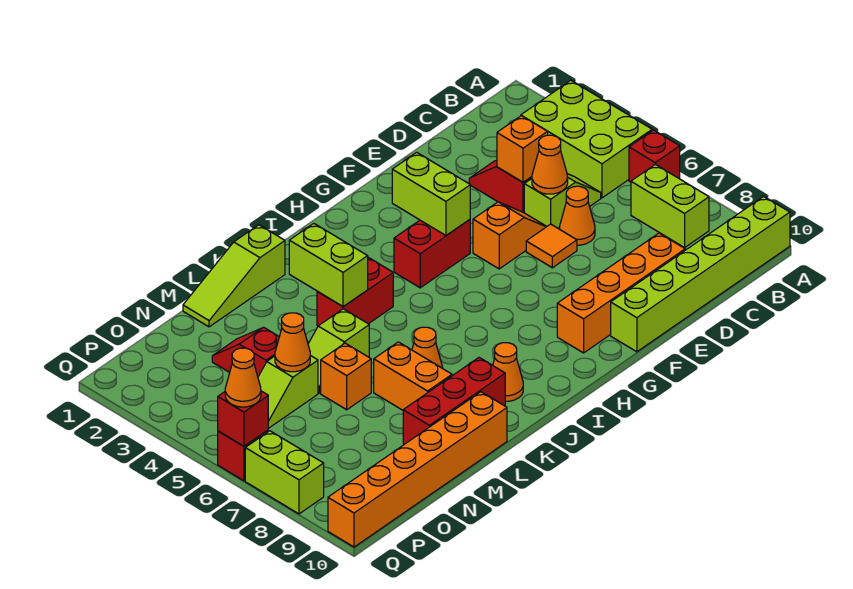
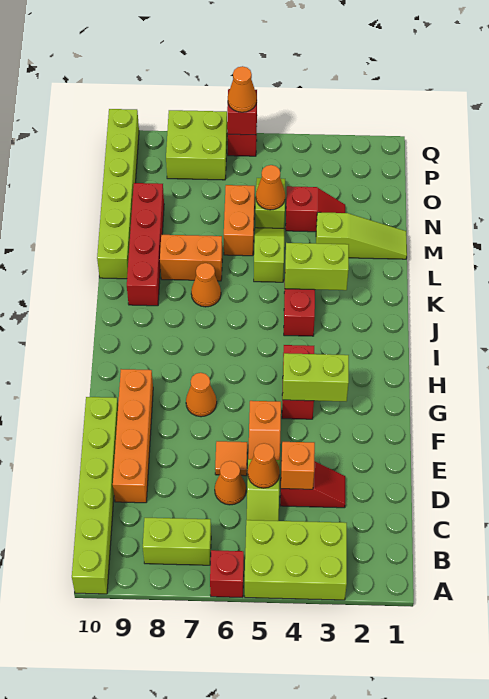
orange 1x1 cone [493,343,523,401] -> orange 1x1 cone moved to [186,373,217,417]
lime 1x3 slope [183,225,285,327] -> lime 1x3 slope turned to [316,212,407,259]
red 1x3 brick [403,358,505,444] -> red 1x4 brick [127,183,164,306]
orange 1x6 brick [328,392,507,547] -> lime 1x6 brick [97,109,139,279]
orange 1x1 brick [321,343,371,410] -> orange 1x2 brick [224,185,255,256]
lime 1x2 brick [245,431,324,514] -> lime 2x2 brick [166,110,227,180]

